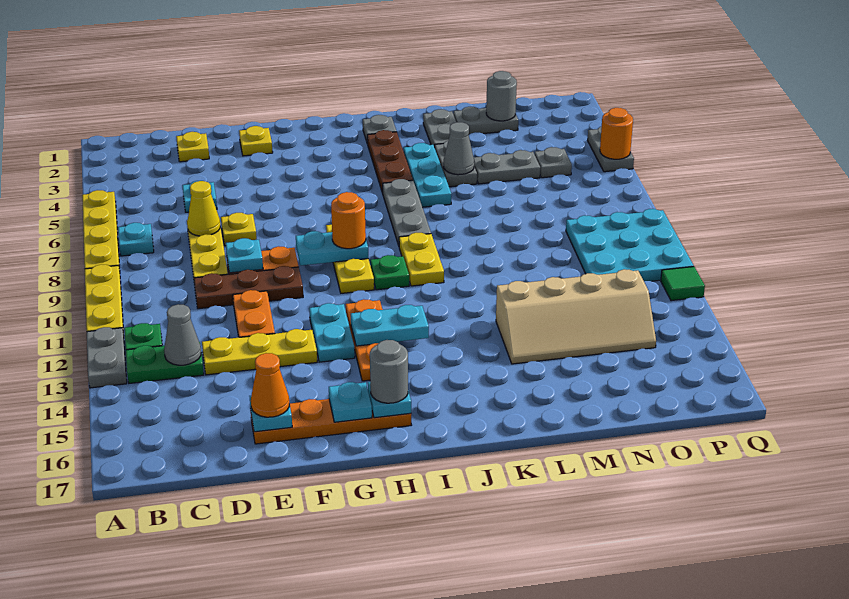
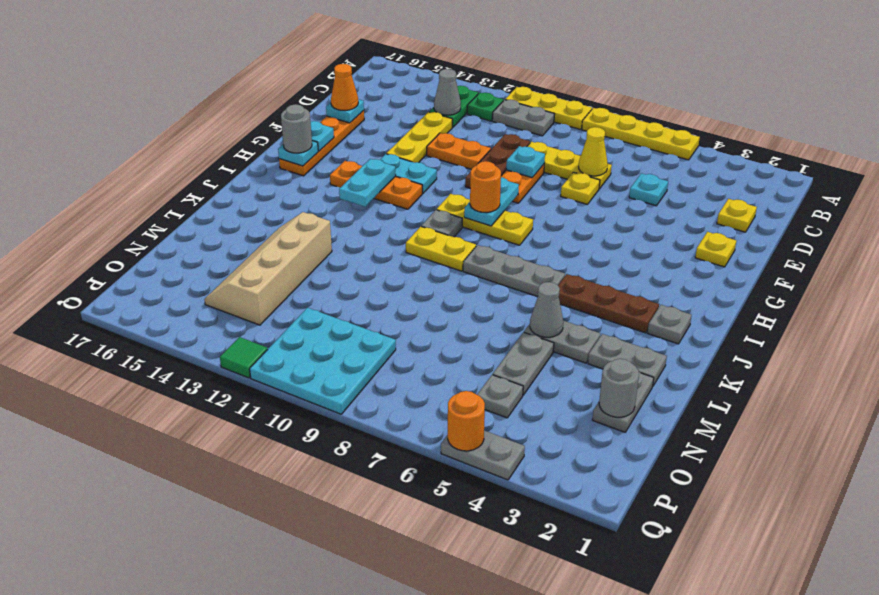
grey 1x2 plate [87,327,127,388] -> grey 1x2 plate moved to [492,100,554,136]
cyan 1x1 plate [118,223,154,256] -> none
green 1x1 plate [370,255,409,290] -> grey 1x1 plate [421,210,462,237]
cyan 1x3 plate [404,143,451,207] -> none

